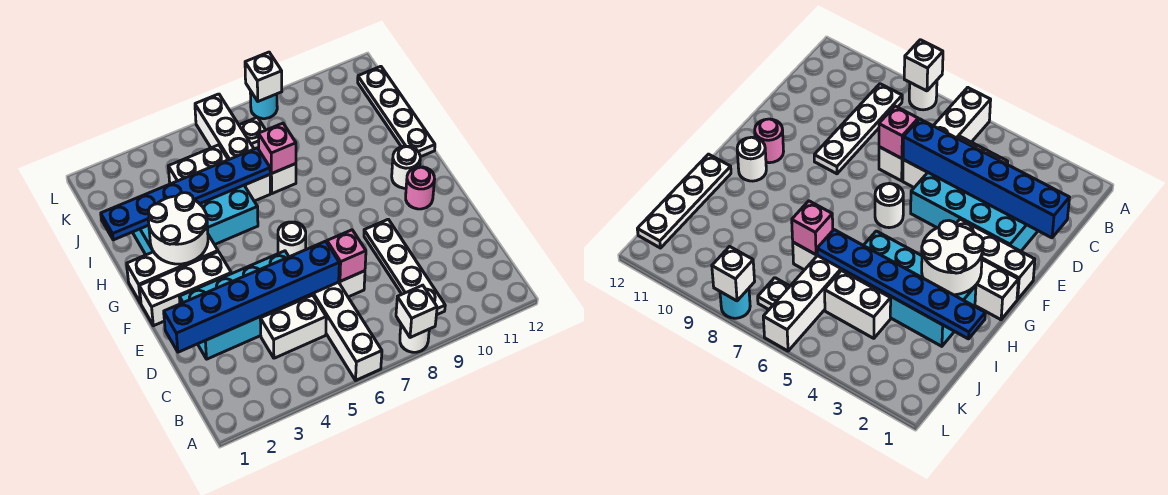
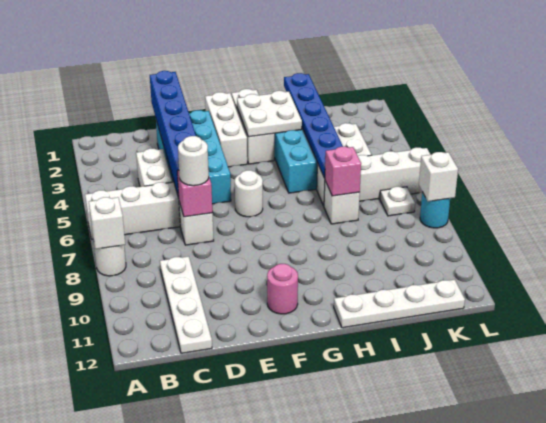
white 1x4 plate [364,219,445,315] -> white 1x4 plate turned to [160,256,212,353]
white 2x2 round brick [148,193,208,264] -> white 2x2 plate [237,91,302,137]
white 1x1 round brick [392,146,420,188] -> white 1x1 round brick moved to [178,136,209,186]

